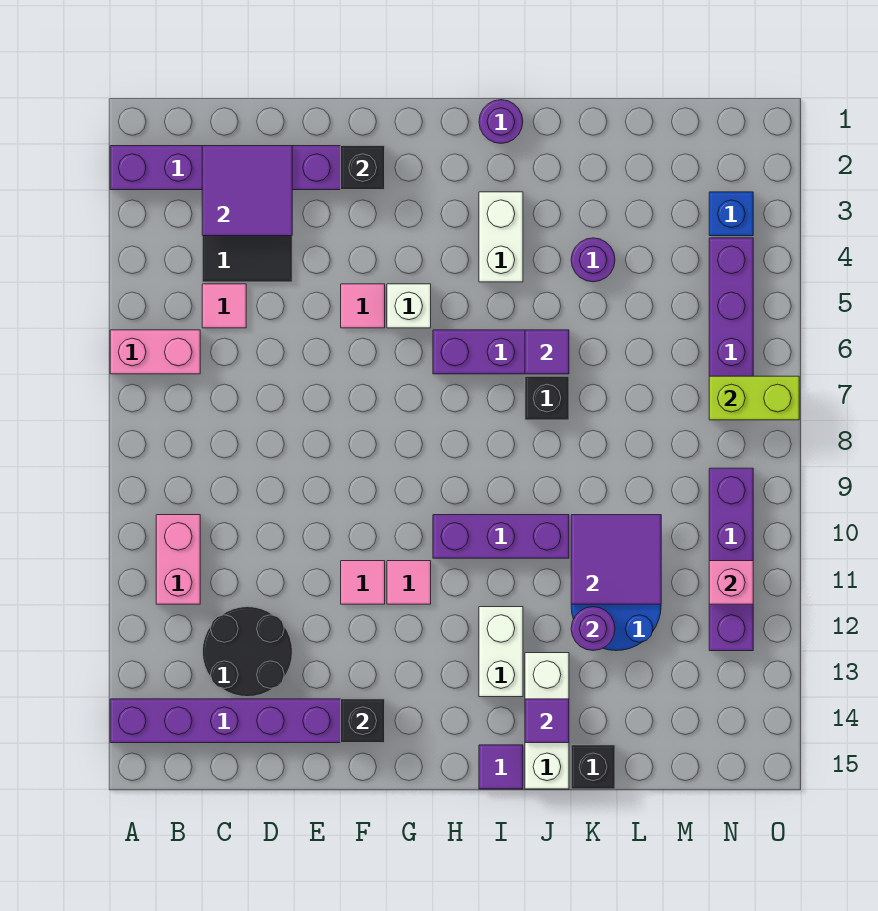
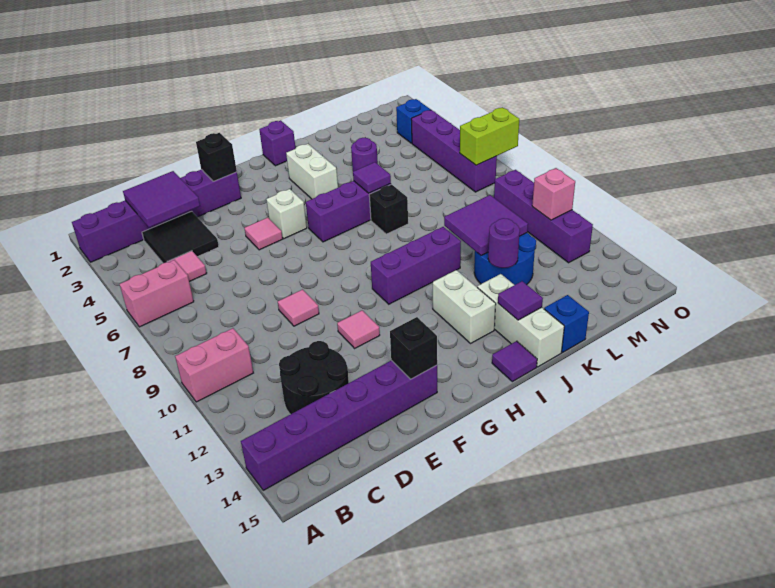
pink 1x2 brick [156,515,200,604] -> pink 1x2 brick turned to [175,328,253,402]
pink 1x1 tile [387,561,431,604] -> pink 1x1 tile moved to [278,289,319,326]
purple 1x1 round brick [479,100,523,143] -> purple 1x1 brick [259,120,296,166]
black 1x1 brick [571,745,615,789] -> blue 1x1 brick [544,295,589,353]

